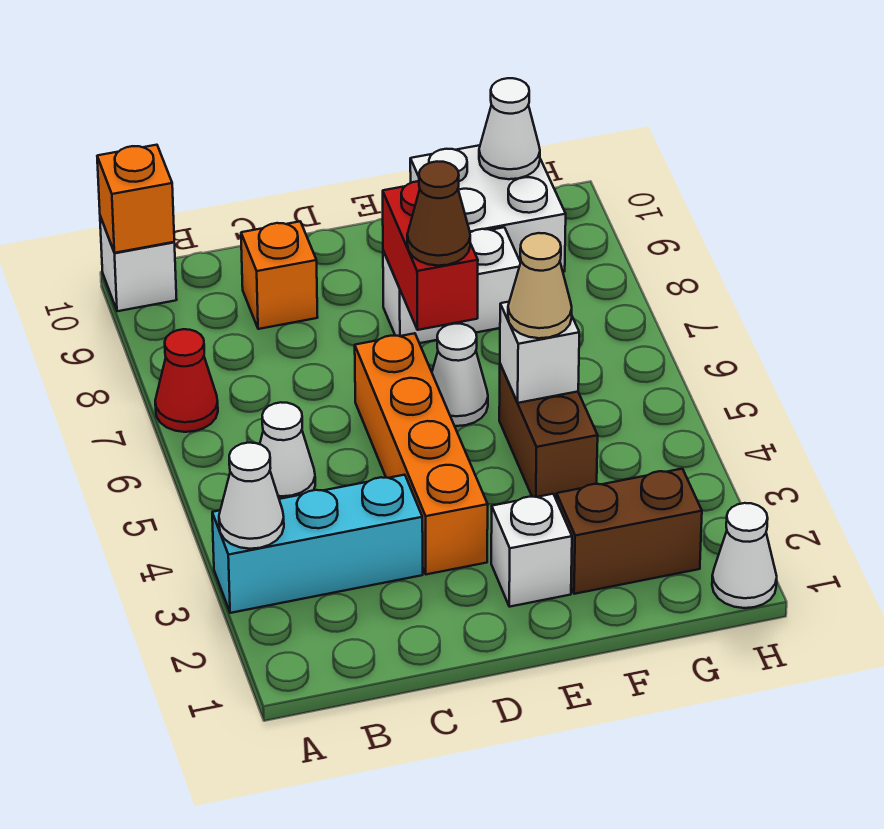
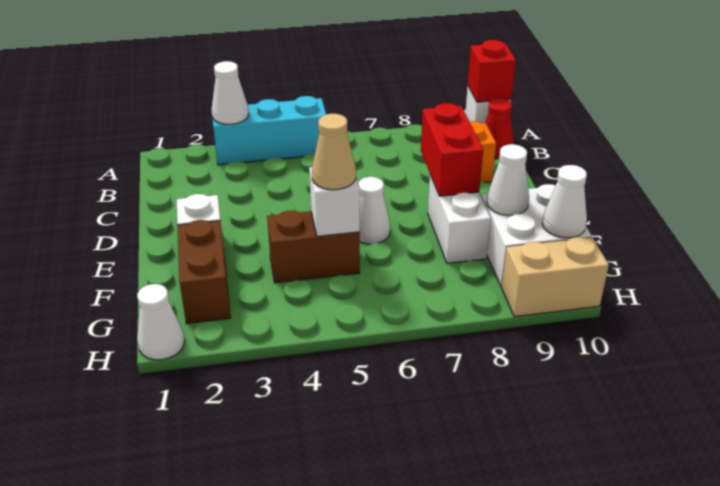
cyan 1x3 brick [212,475,423,613] -> cyan 1x3 brick turned to [211,96,326,165]
red 1x1 cone [155,329,218,432] -> red 1x1 cone moved to [485,98,514,159]
orange 1x1 brick [97,145,174,253] -> red 1x1 brick [468,40,516,102]
white 1x1 cone [260,402,315,499] -> white 1x1 cone moved to [487,144,529,215]
orange 1x4 brick [355,333,488,574] -> none
red 1x2 brick [383,181,478,330] -> red 1x2 brick turned to [421,103,483,196]
brown 1x1 cone [407,162,470,266] -> none
none -> tan 1x2 brick [502,237,609,317]

